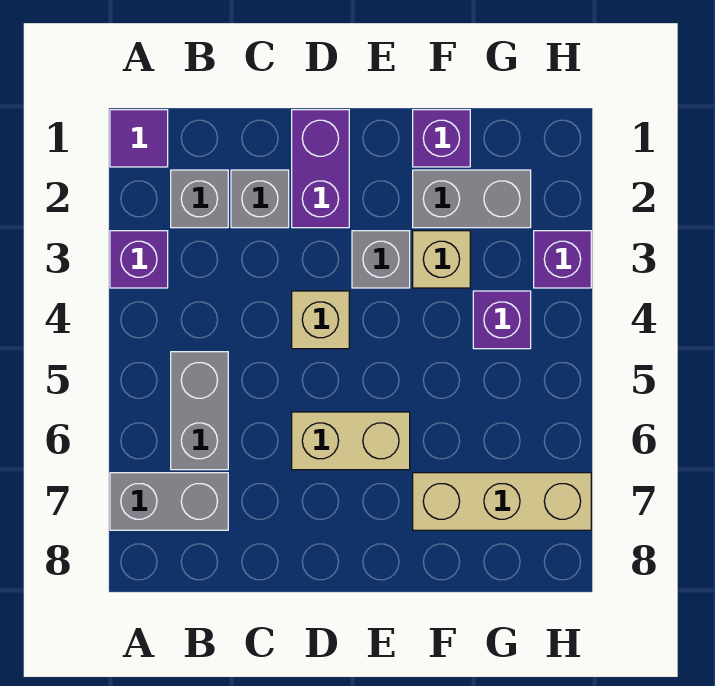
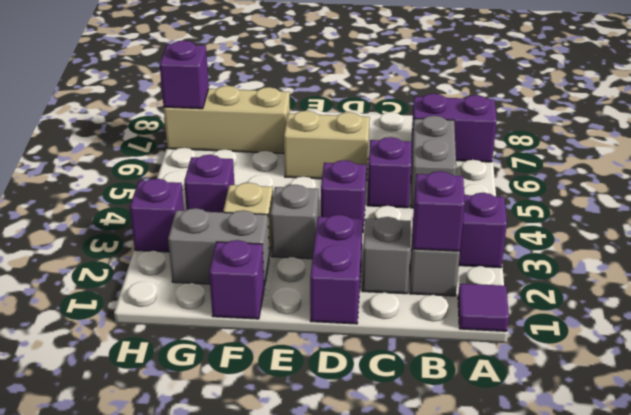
grey 1x2 brick [110,473,228,530] -> purple 1x2 brick [411,94,497,162]
none -> purple 1x1 brick [413,171,465,251]
none -> purple 1x1 brick [367,137,412,208]
tan 1x1 brick [292,291,349,349] -> purple 1x1 brick [321,160,366,233]
none -> purple 1x1 brick [160,41,209,109]

